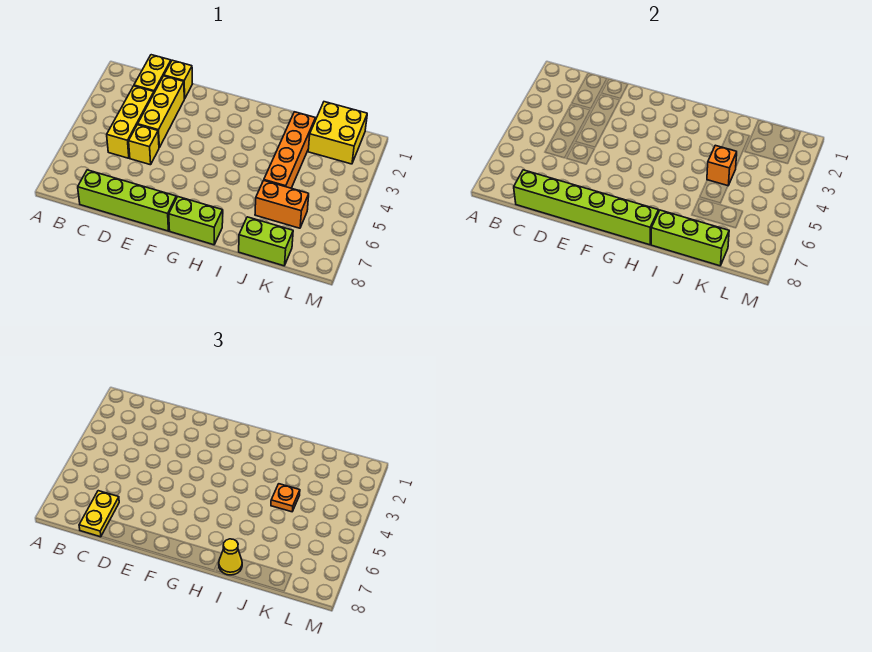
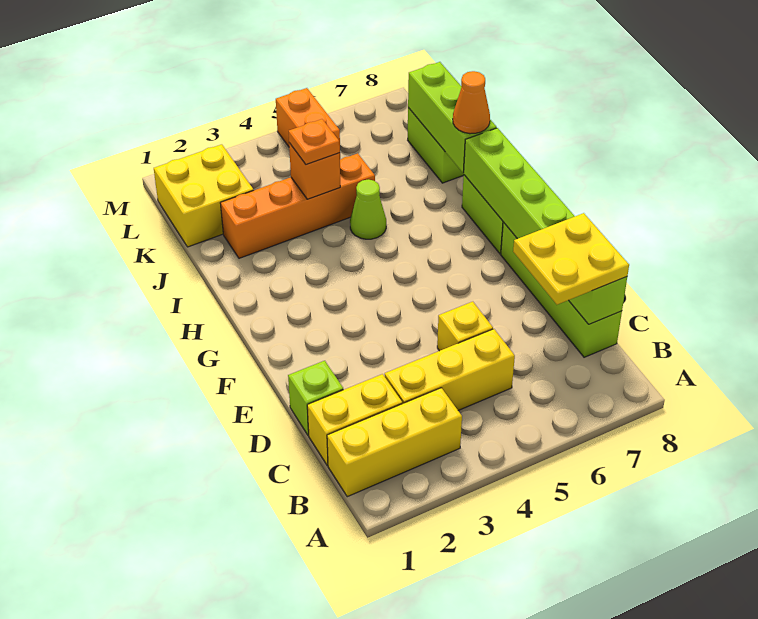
yellow 1x2 plate [79,491,119,537] -> yellow 2x2 plate [513,213,629,305]
yellow 1x1 brick [164,60,192,99] -> lime 1x1 brick [288,361,343,435]
yellow 1x3 brick [138,76,184,147] -> yellow 1x3 brick moved to [327,388,462,497]
none -> lime 1x1 cone [350,179,386,239]
yellow 1x1 cone [219,539,242,575] -> orange 1x1 cone [453,71,490,134]
orange 1x2 brick [255,180,309,228] -> orange 1x2 brick moved to [276,88,340,147]

